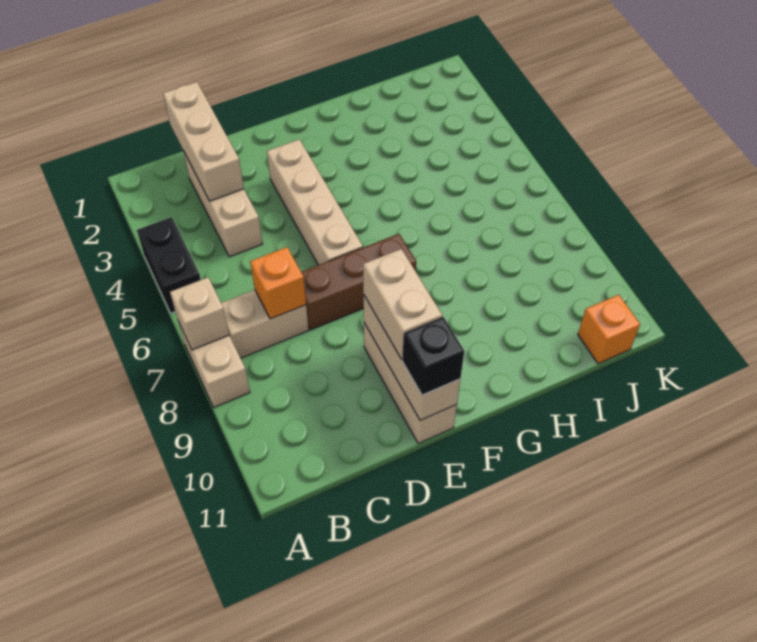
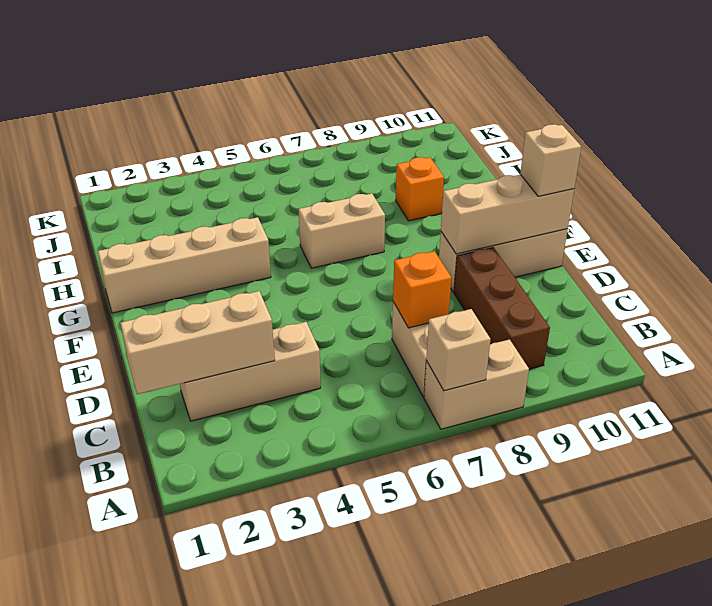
black 1x2 brick [137,217,201,313] -> none
brown 1x3 brick [301,234,416,330] -> brown 1x3 brick moved to [454,247,550,369]
tan 1x4 brick [267,139,363,265] -> tan 1x4 brick moved to [98,217,271,313]
tan 1x2 brick [363,249,442,359] -> tan 1x2 brick moved to [299,193,385,268]
black 1x1 brick [402,317,464,395] -> tan 1x1 brick [520,124,581,196]
orange 1x1 brick [578,295,640,364] -> orange 1x1 brick moved to [396,157,444,221]

